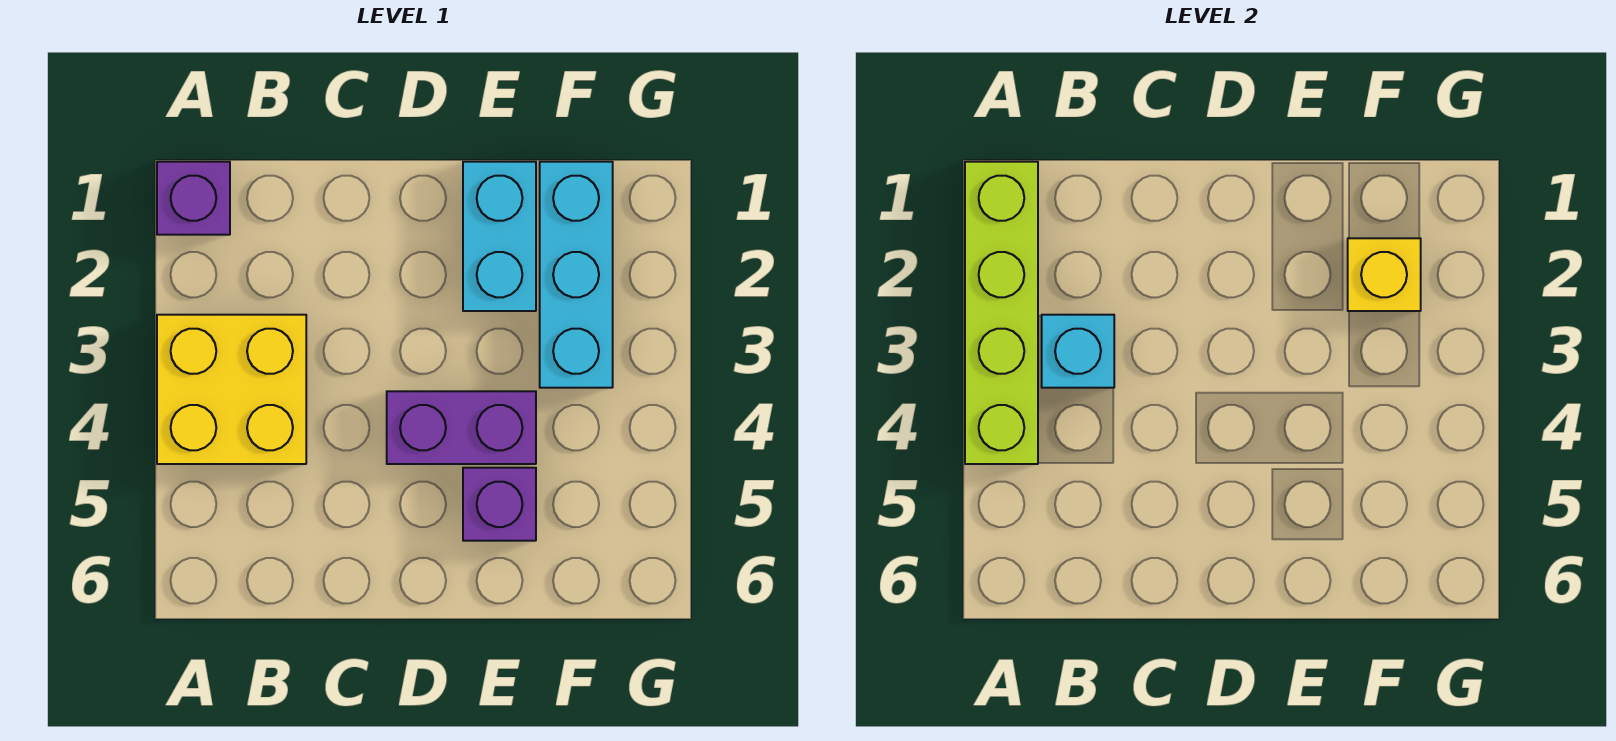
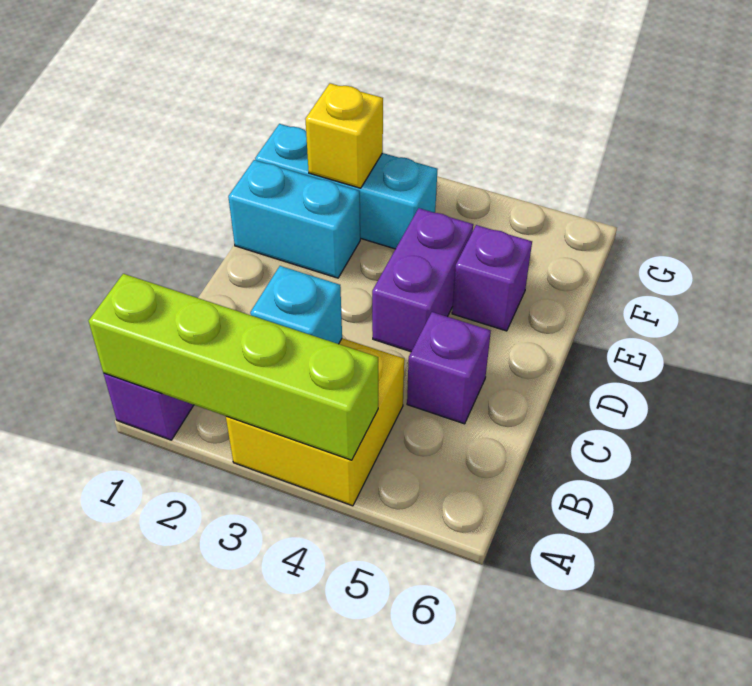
none -> purple 1x1 brick [407,312,491,424]

